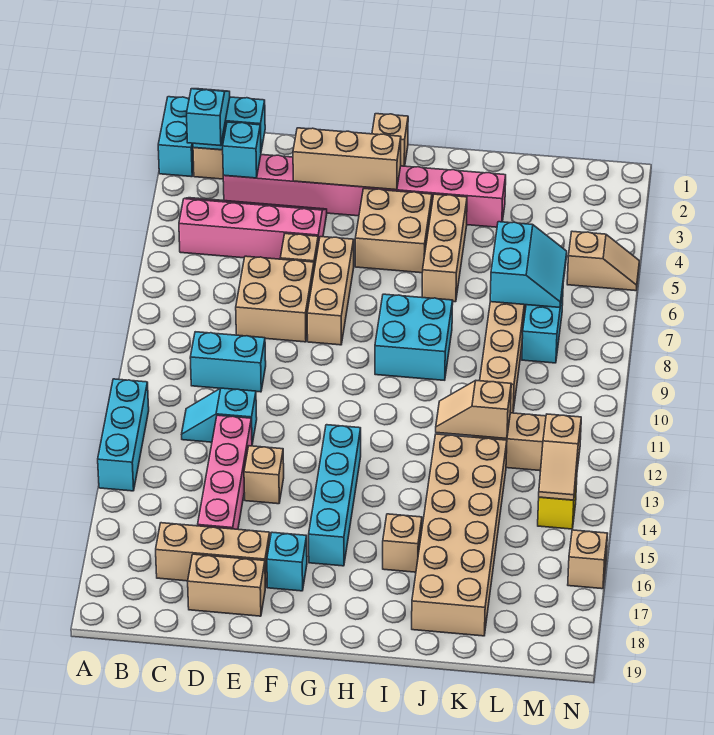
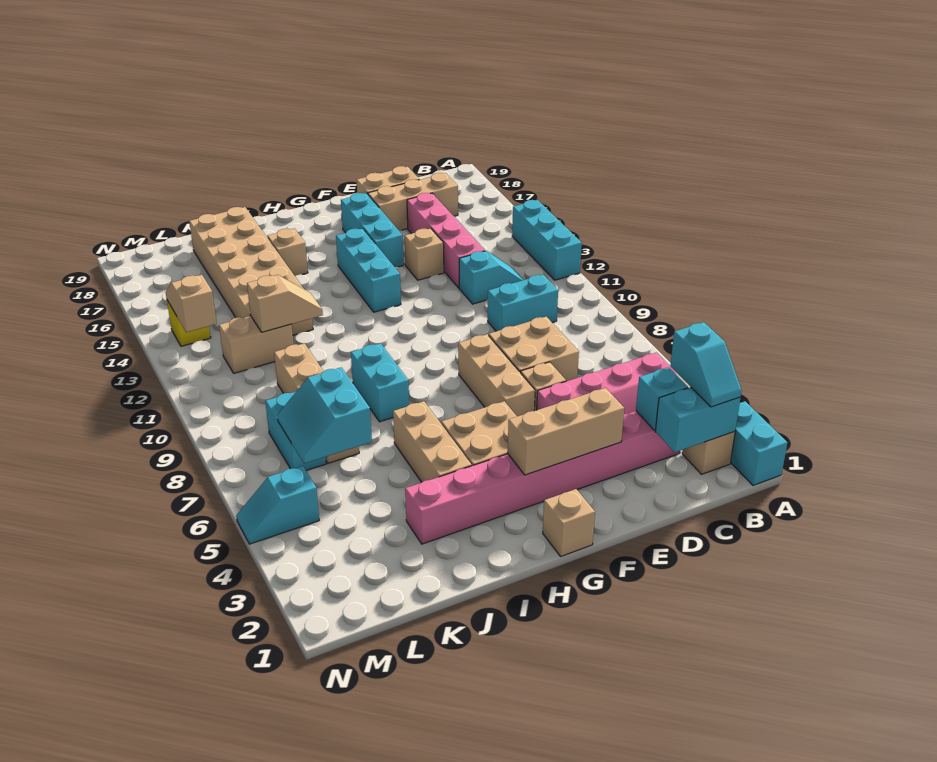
cyan 1x1 brick [267,532,307,591] -> cyan 1x3 brick [341,193,404,267]
cyan 1x4 brick [309,425,361,566] -> cyan 1x3 brick [336,228,401,312]
cyan 2x2 brick [375,294,453,380] -> cyan 1x2 brick [351,343,409,422]
tan 1x2 slope [567,231,639,291] -> cyan 1x2 slope [236,466,319,544]
tan 1x1 brick [568,530,608,589] -> none

